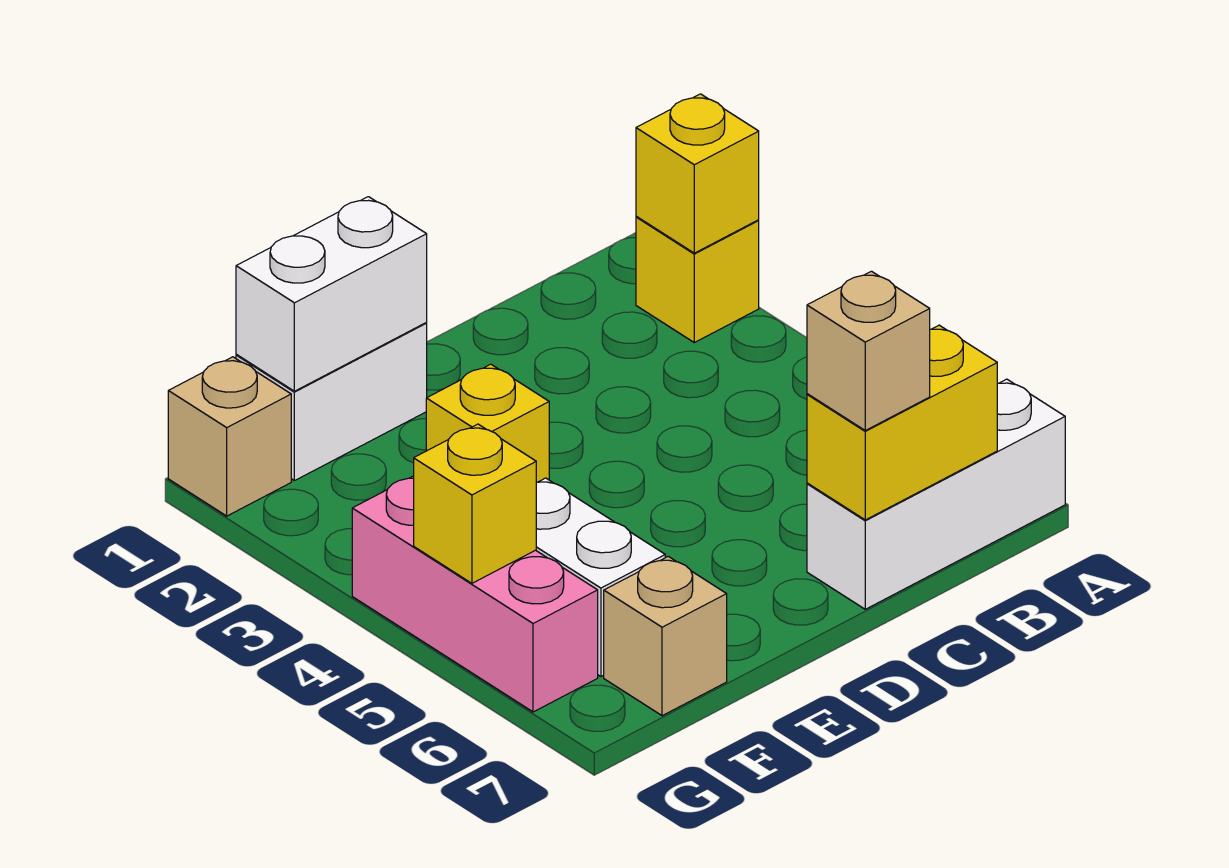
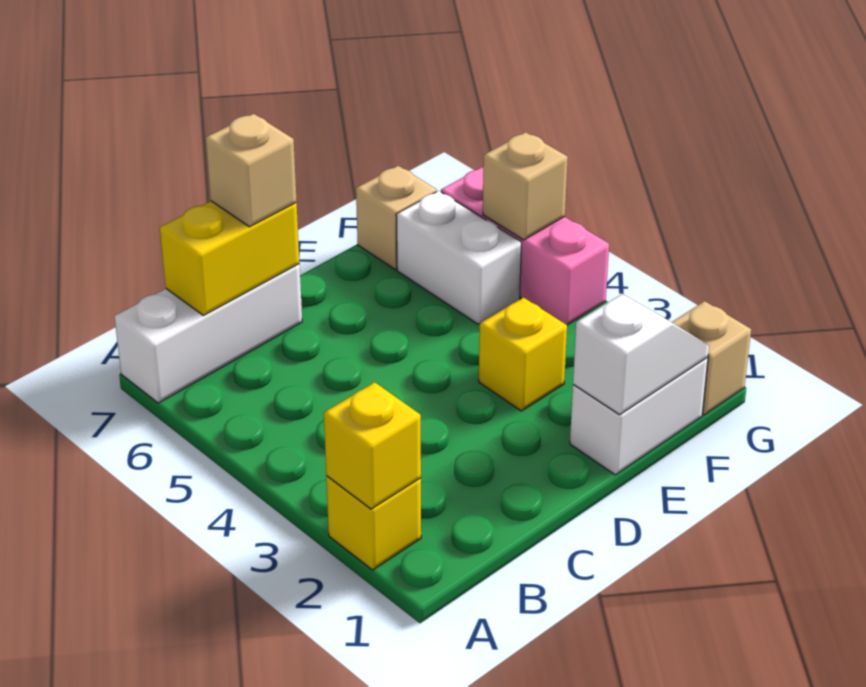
white 1x2 brick [236,197,427,391] -> white 1x2 slope [573,294,709,415]
yellow 1x1 brick [414,424,536,583] -> tan 1x1 brick [483,132,568,240]

